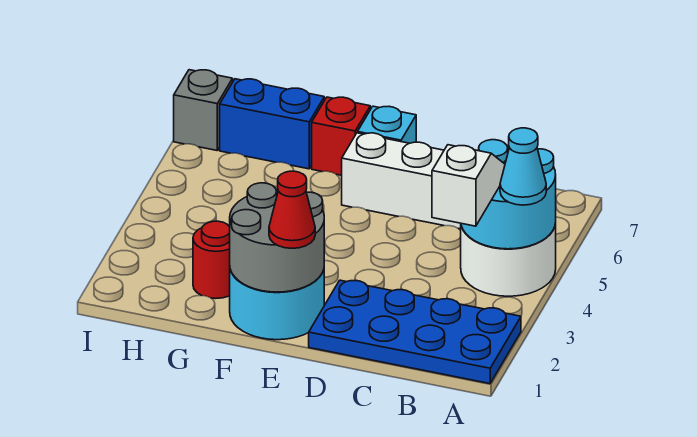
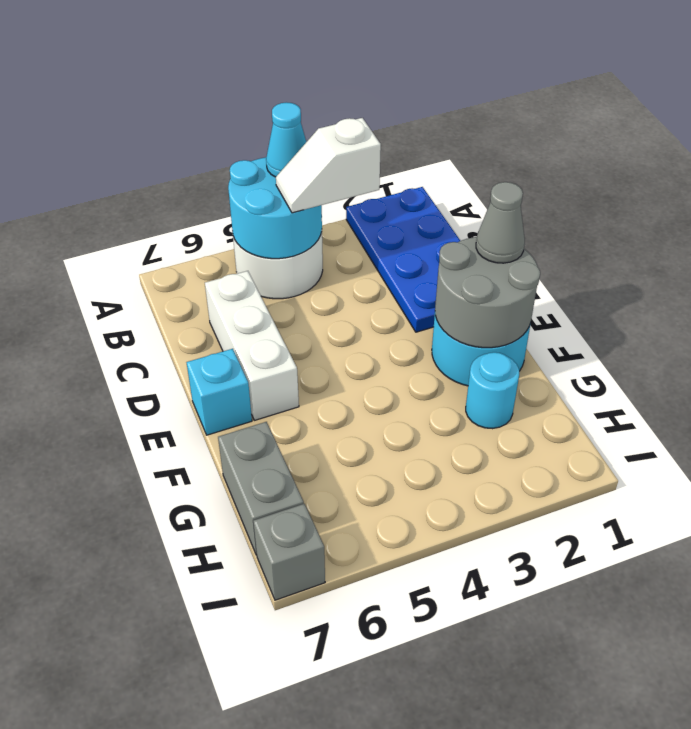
red 1x1 cone [269,171,315,248] -> grey 1x1 cone [476,182,525,263]
red 1x1 brick [312,97,370,175] -> none
red 1x1 round brick [193,221,230,299] -> cyan 1x1 round brick [466,352,519,429]
blue 1x2 brick [220,79,324,169] -> grey 1x2 brick [218,422,304,555]

